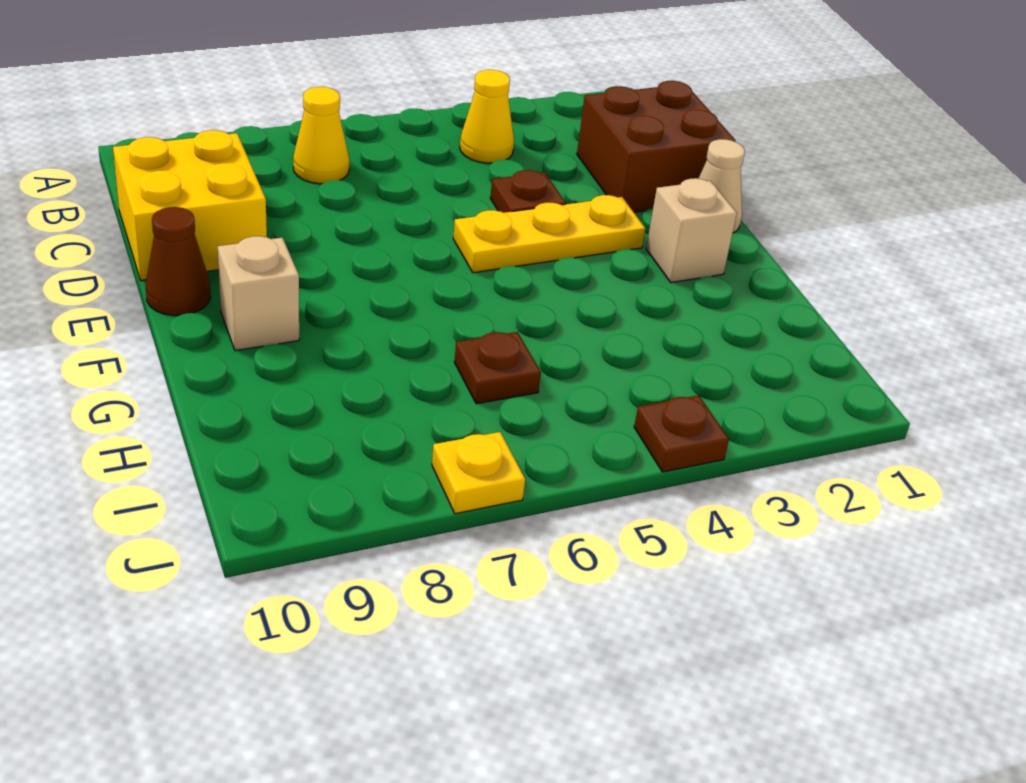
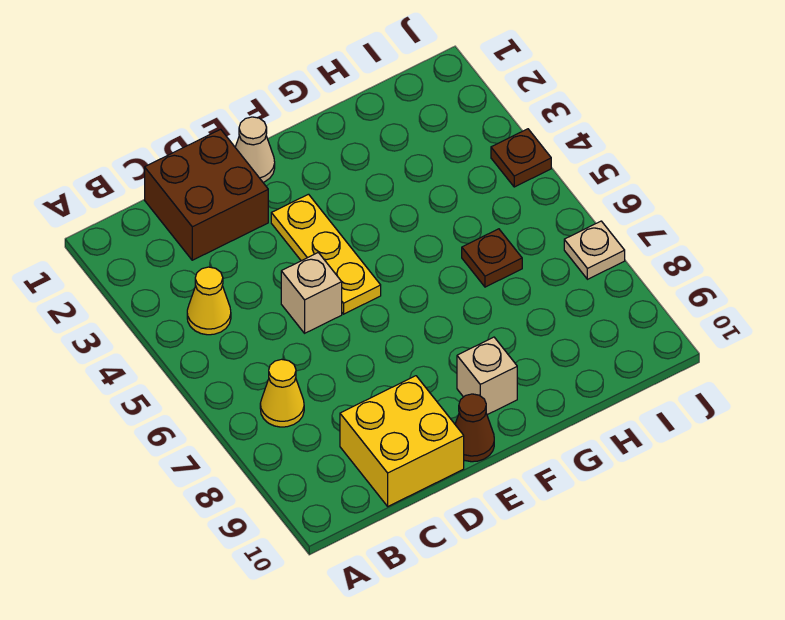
brown 1x1 plate [490,170,566,213] -> none
tan 1x1 brick [646,178,737,283] -> tan 1x1 brick moved to [281,253,342,333]
yellow 1x1 plate [432,432,525,514] -> tan 1x1 plate [564,221,625,279]

